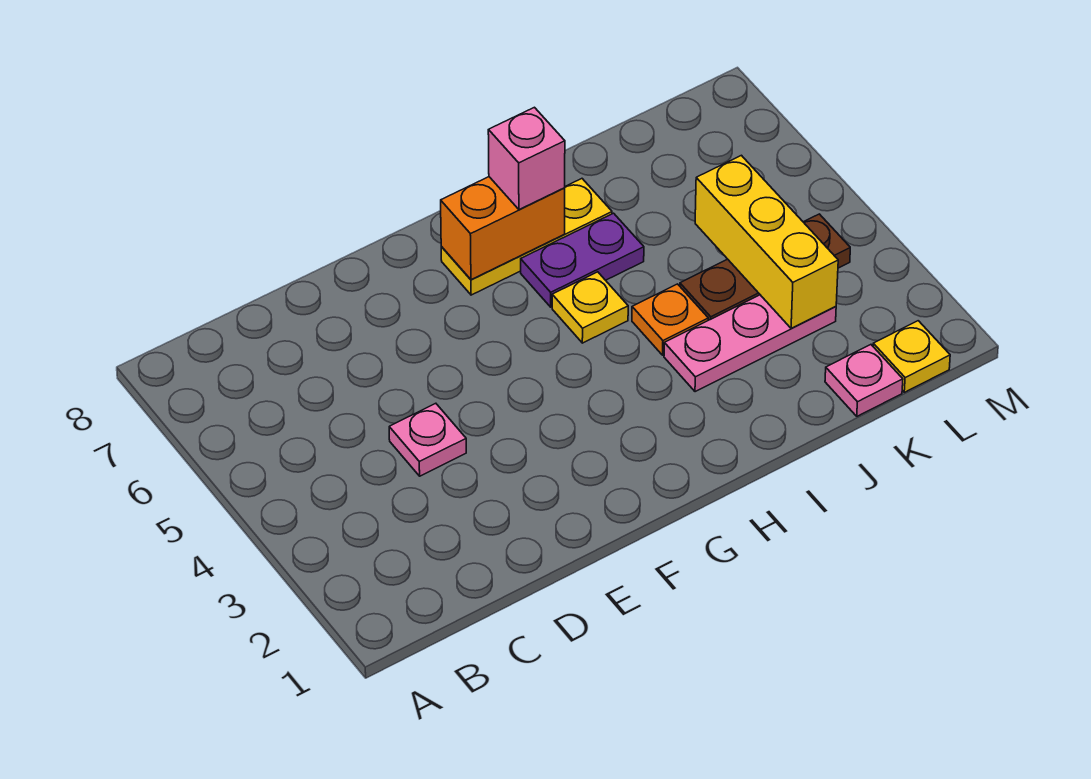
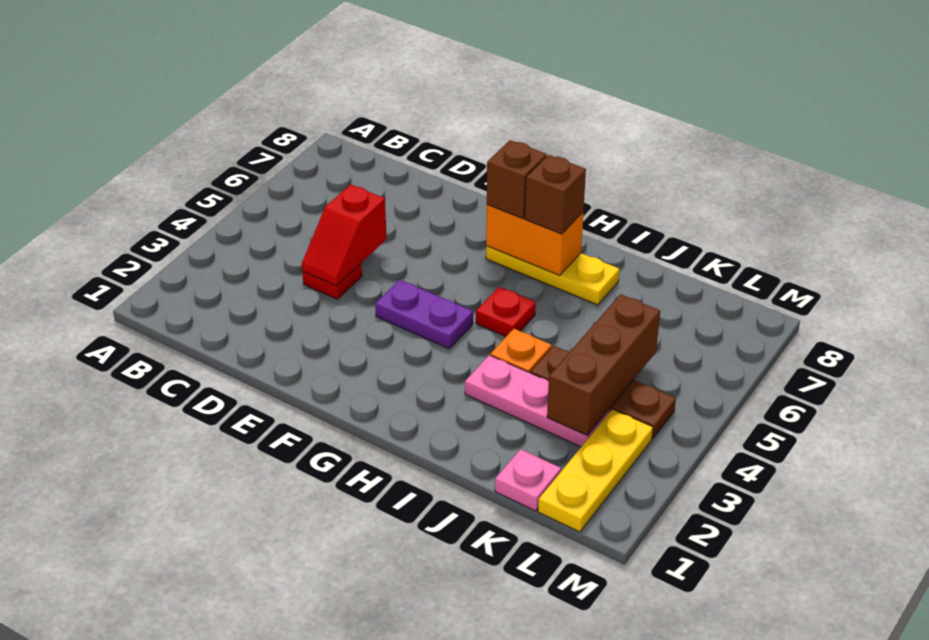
pink 1x1 plate [389,403,466,476] -> red 1x1 plate [302,264,362,299]
none -> red 1x2 slope [302,184,387,286]
none -> brown 1x1 brick [487,140,547,218]
yellow 1x1 plate [552,272,628,343] -> red 1x1 plate [476,287,536,336]
purple 1x2 plate [521,213,644,307] -> purple 1x2 plate moved to [375,280,473,348]
pink 1x1 brick [488,107,565,210] -> brown 1x1 brick [525,155,586,234]
yellow 1x3 brick [695,155,838,328] -> brown 1x3 brick [547,294,660,435]
yellow 1x1 plate [873,321,950,392] -> yellow 1x3 plate [538,409,653,532]

